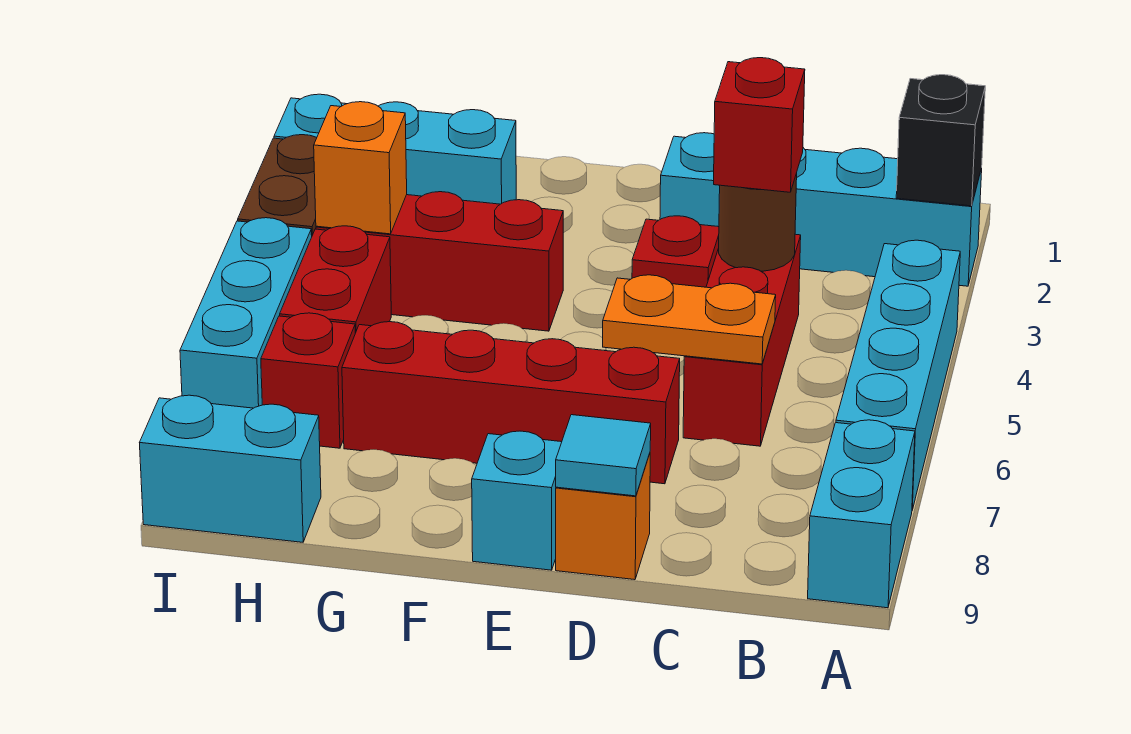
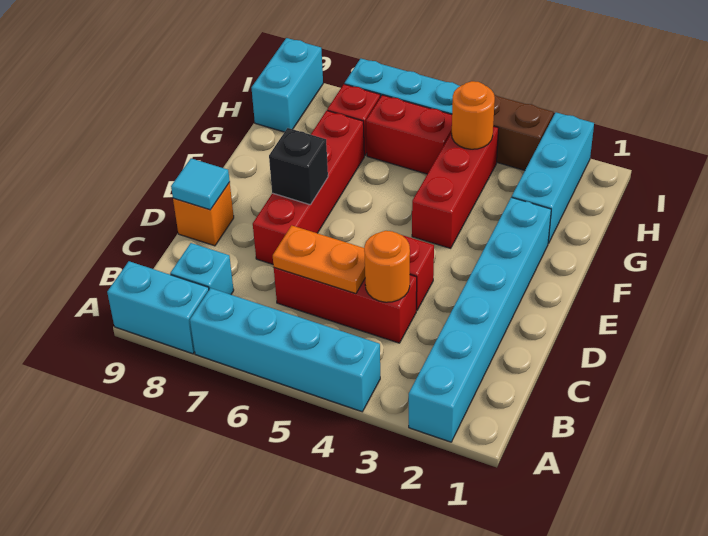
cyan 1x4 brick [660,133,982,286] -> cyan 1x6 brick [409,197,551,442]
black 1x1 brick [896,75,985,206] -> black 1x1 brick moved to [269,128,328,205]
brown 1x1 round brick [719,174,797,271] -> orange 1x1 round brick [364,231,410,302]
red 1x1 brick [714,58,805,192] -> none
orange 1x2 plate [603,275,776,364] -> orange 1x2 plate turned to [273,225,365,294]
cyan 1x1 brick [472,431,562,570] -> cyan 1x1 brick moved to [170,243,234,295]
orange 1x1 brick [314,102,407,234] -> orange 1x1 round brick [452,81,495,149]

